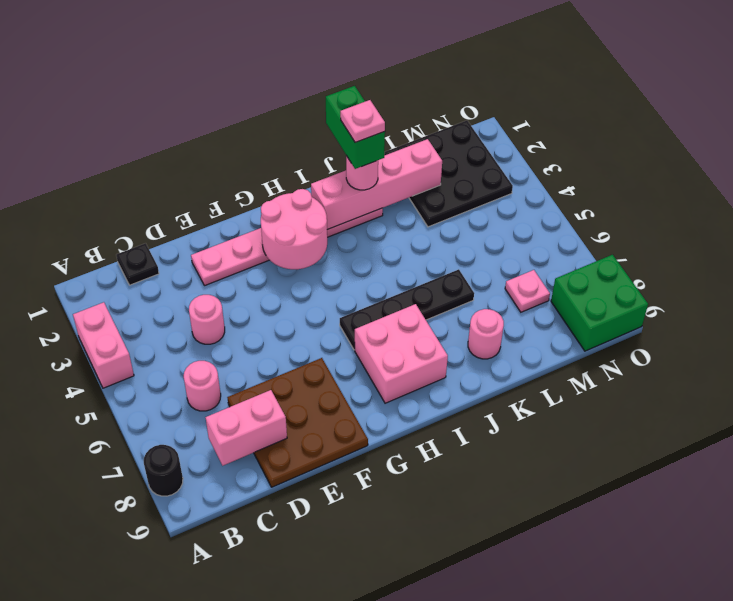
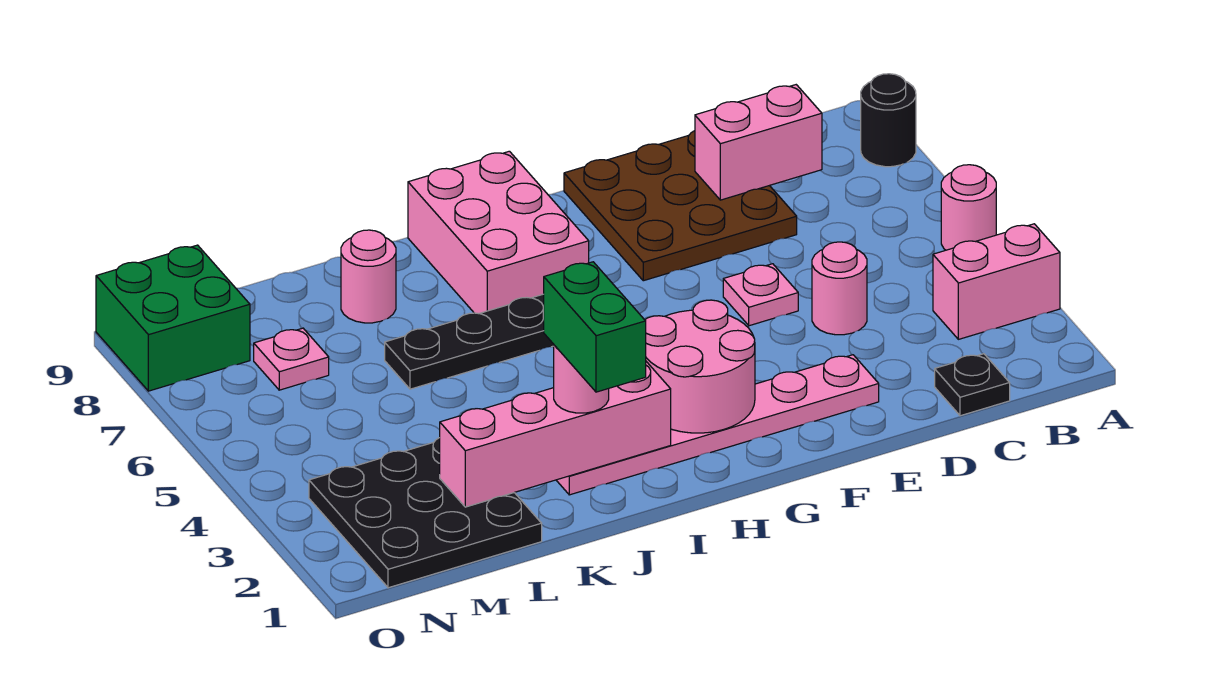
pink 1x2 brick [73,302,134,388] -> pink 1x2 brick turned to [933,224,1060,339]
pink 1x1 round brick [184,361,221,411] -> pink 1x1 round brick moved to [941,165,996,250]
pink 2x2 brick [355,304,448,403] -> pink 2x3 brick [408,151,589,314]
pink 1x1 plate [340,100,385,143] -> pink 1x1 plate moved to [723,264,798,326]

